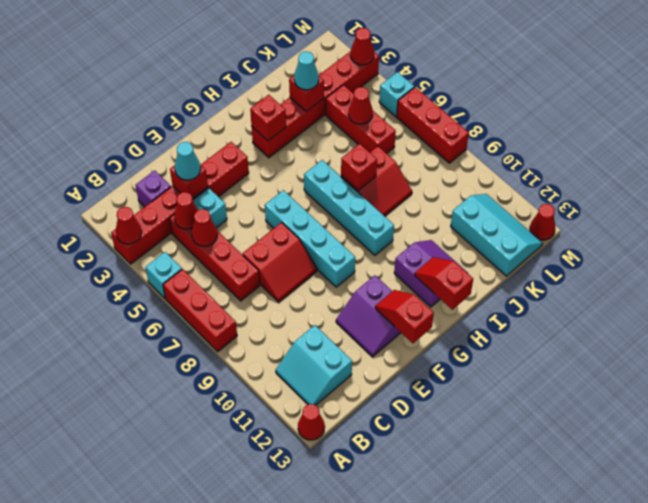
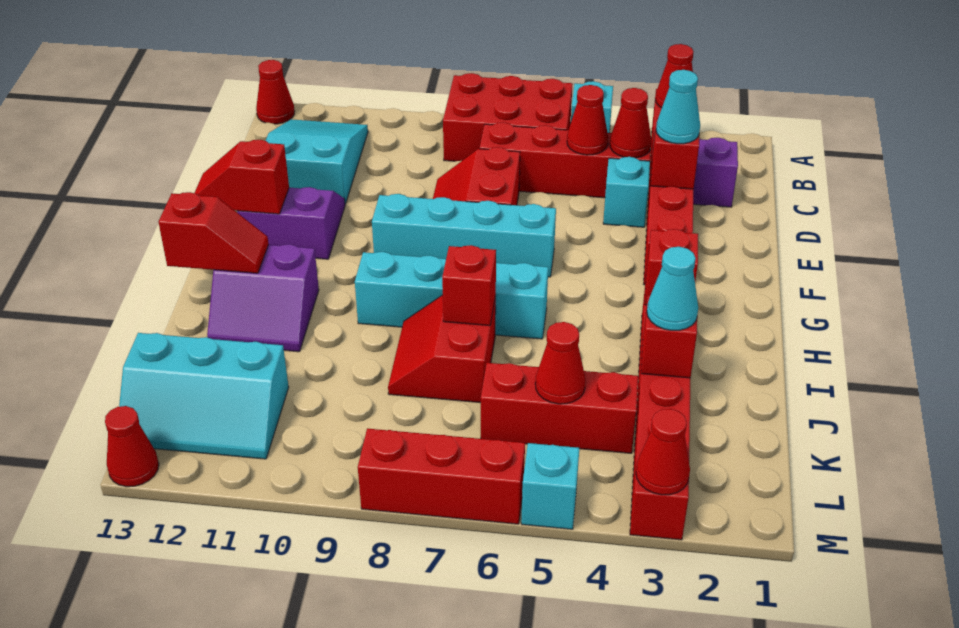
red 1x3 brick [163,269,237,352] -> red 2x3 brick [443,73,573,161]
cyan 2x2 slope [276,325,352,405] -> cyan 2x3 slope [266,119,368,204]
red 1x2 slope [375,290,434,343] -> red 1x2 slope turned to [195,140,289,214]

